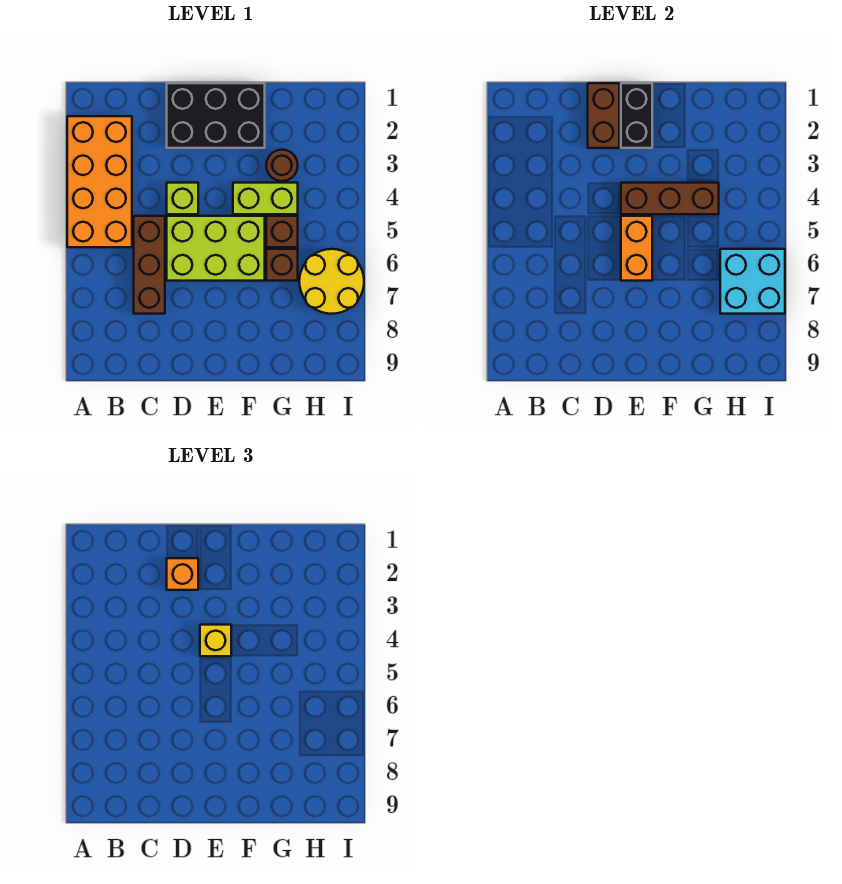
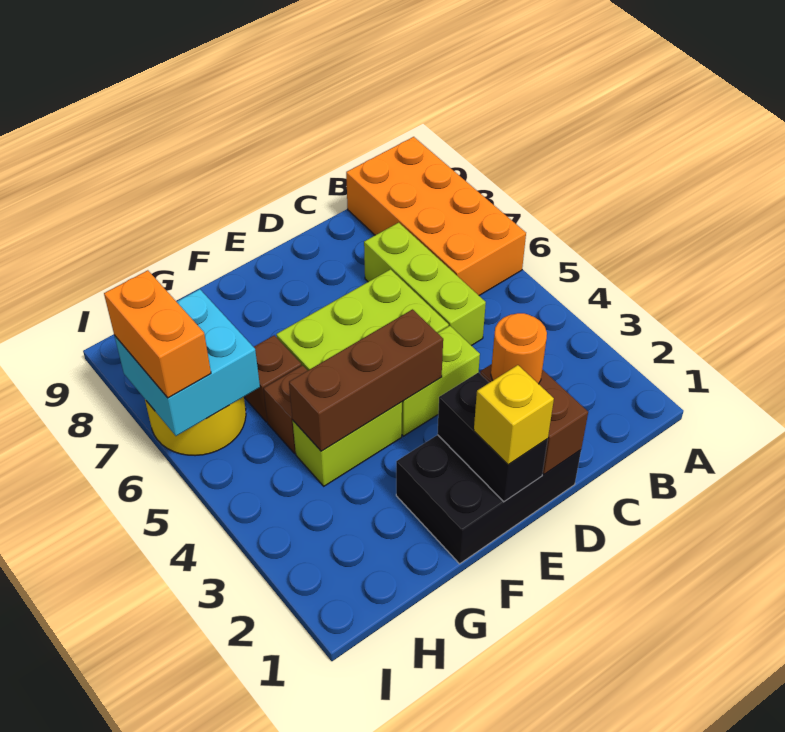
orange 2x4 brick [67,116,132,247] -> orange 2x4 brick moved to [346,137,526,295]
brown 1x3 brick [134,216,165,314] -> lime 1x3 brick [364,223,486,346]
orange 1x1 brick [167,558,198,590] -> orange 1x1 round brick [491,313,547,384]
lime 1x1 brick [167,183,198,214] -> lime 1x2 brick [402,326,480,436]
yellow 1x1 brick [200,625,231,656] -> yellow 1x1 brick moved to [474,365,554,465]
orange 1x2 brick [621,216,652,281] -> orange 1x2 brick moved to [104,270,211,398]
brown 1x1 round brick [266,150,298,181] -> none

